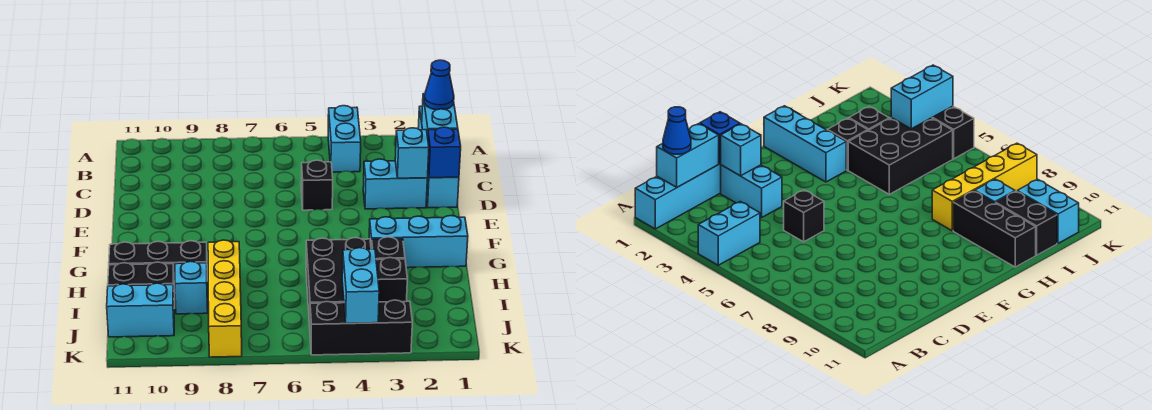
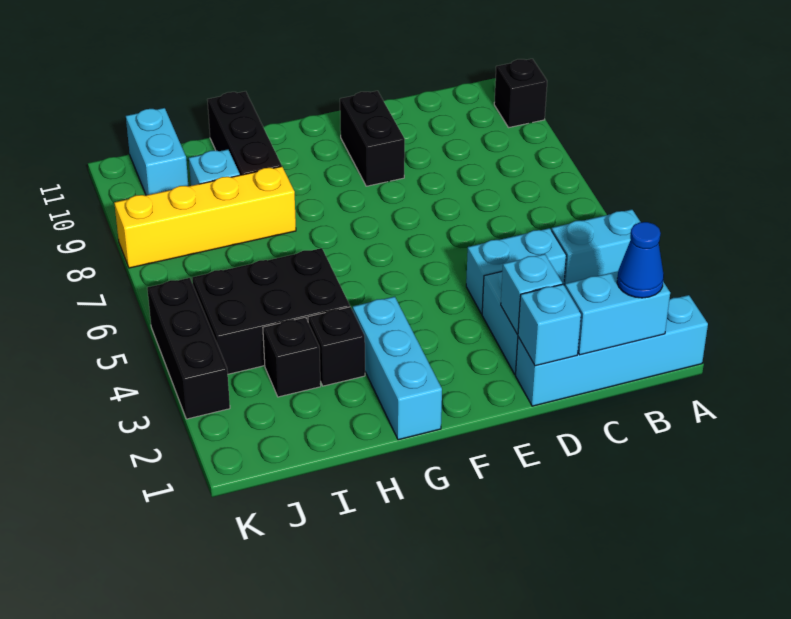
blue 1x1 brick [428,127,461,178] -> cyan 1x1 brick [518,284,581,366]
black 1x1 brick [301,160,333,210] -> black 1x1 brick moved to [494,59,547,128]
black 1x2 brick [108,262,175,308] -> black 1x2 brick moved to [340,91,405,186]
cyan 1x2 brick [342,248,379,323] -> cyan 1x2 brick moved to [466,228,566,314]

